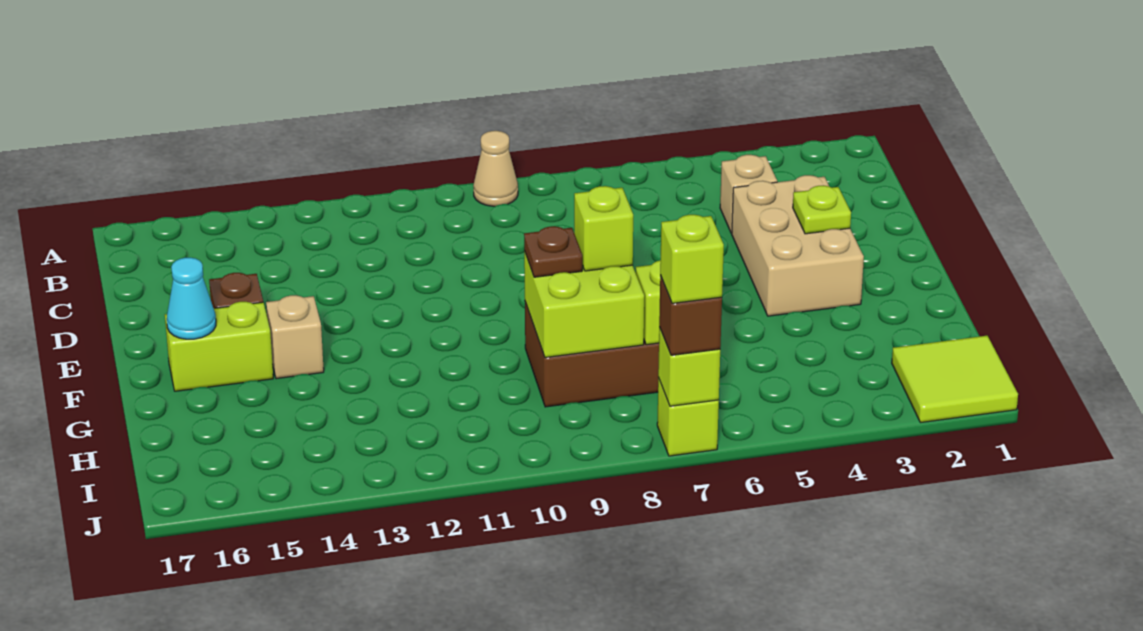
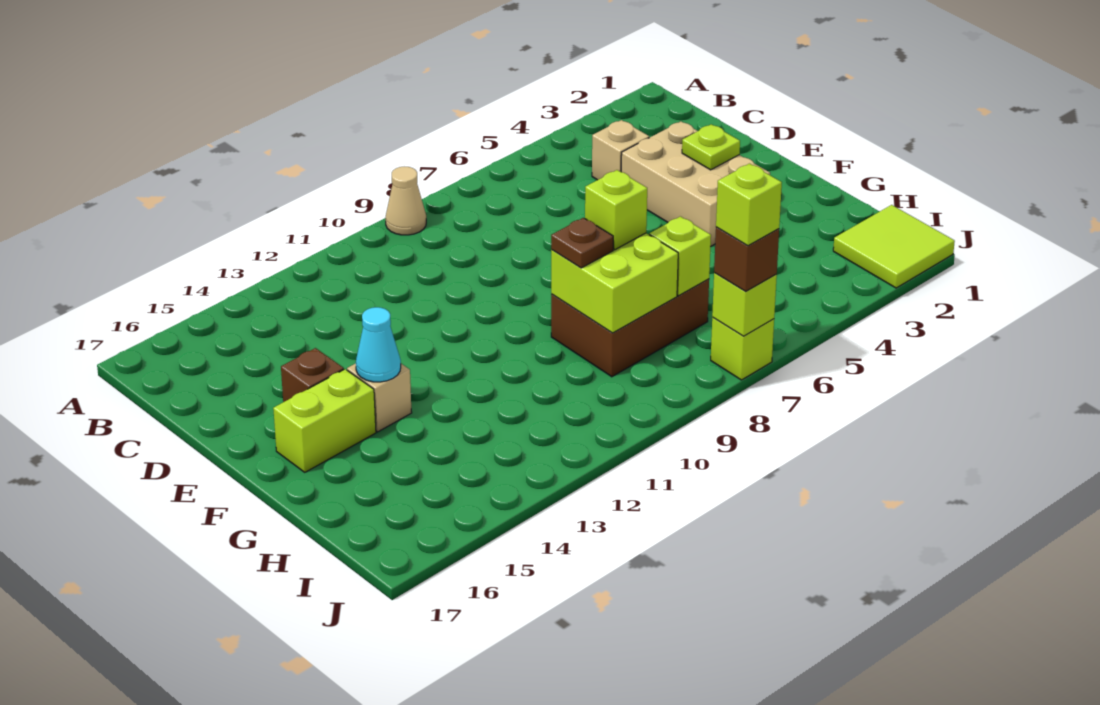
cyan 1x1 cone [167,258,216,339] -> cyan 1x1 cone moved to [356,307,401,382]

